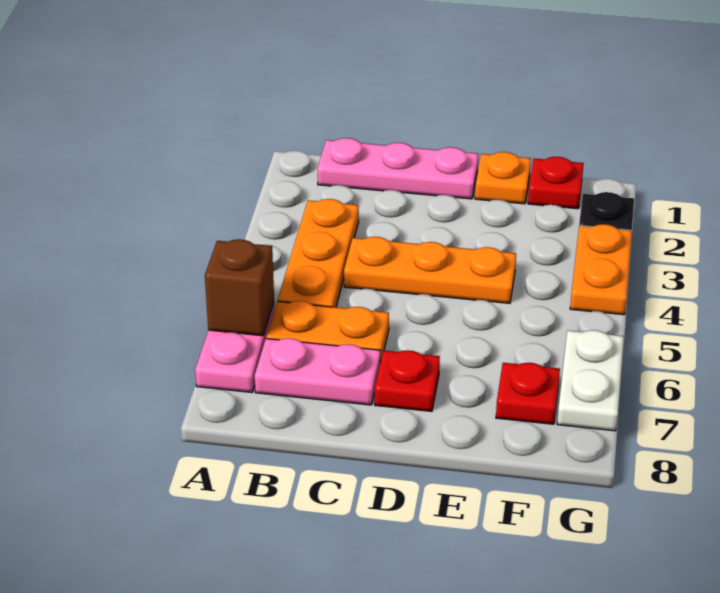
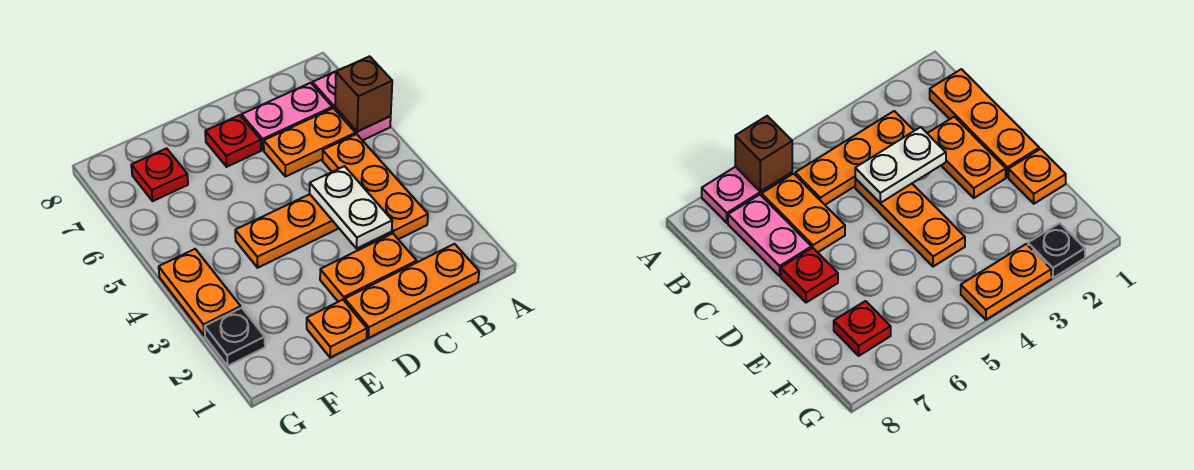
pink 1x3 plate [317,138,479,199] -> orange 1x3 plate [345,244,479,338]
none -> orange 1x2 plate [320,233,417,302]
red 1x1 plate [528,157,584,209] -> none
white 1x2 plate [557,330,624,431] -> white 1x2 plate moved to [310,166,392,248]

